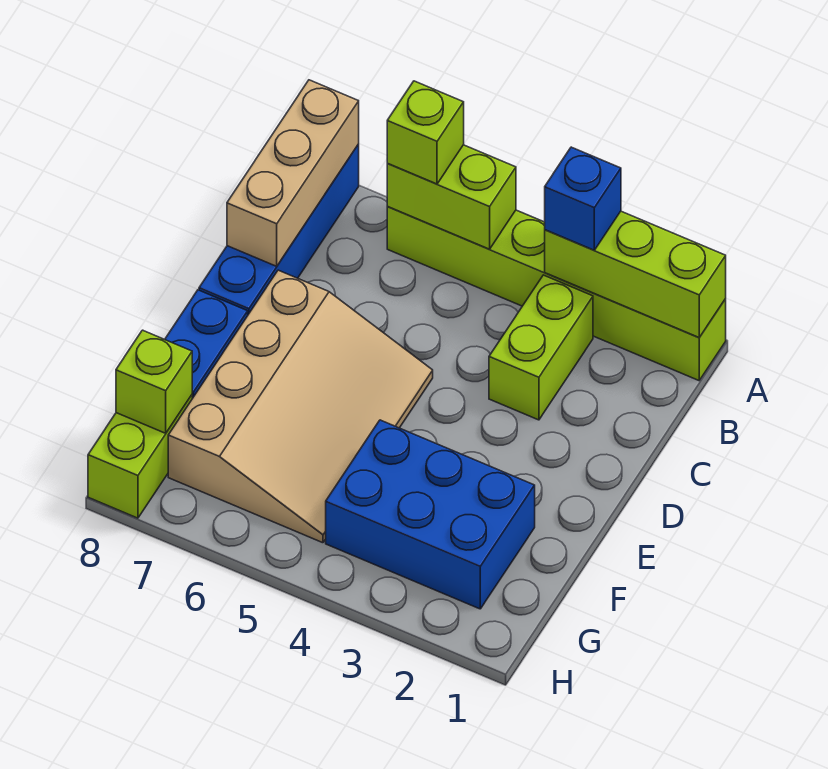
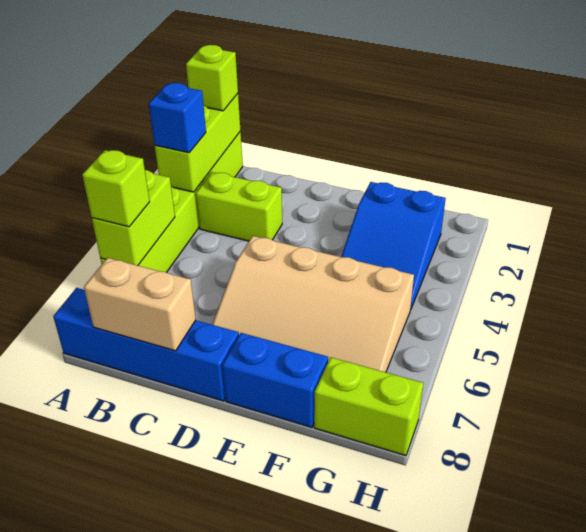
tan 1x3 brick [227,80,359,266] -> tan 1x2 brick [84,258,196,351]
tan 3x4 slope [168,270,433,543] -> tan 3x4 slope turned to [212,236,414,372]
blue 2x3 brick [326,420,535,609] -> blue 2x3 slope [341,182,446,310]
lime 1x1 brick [116,330,192,433] -> lime 1x1 brick moved to [186,45,238,111]

